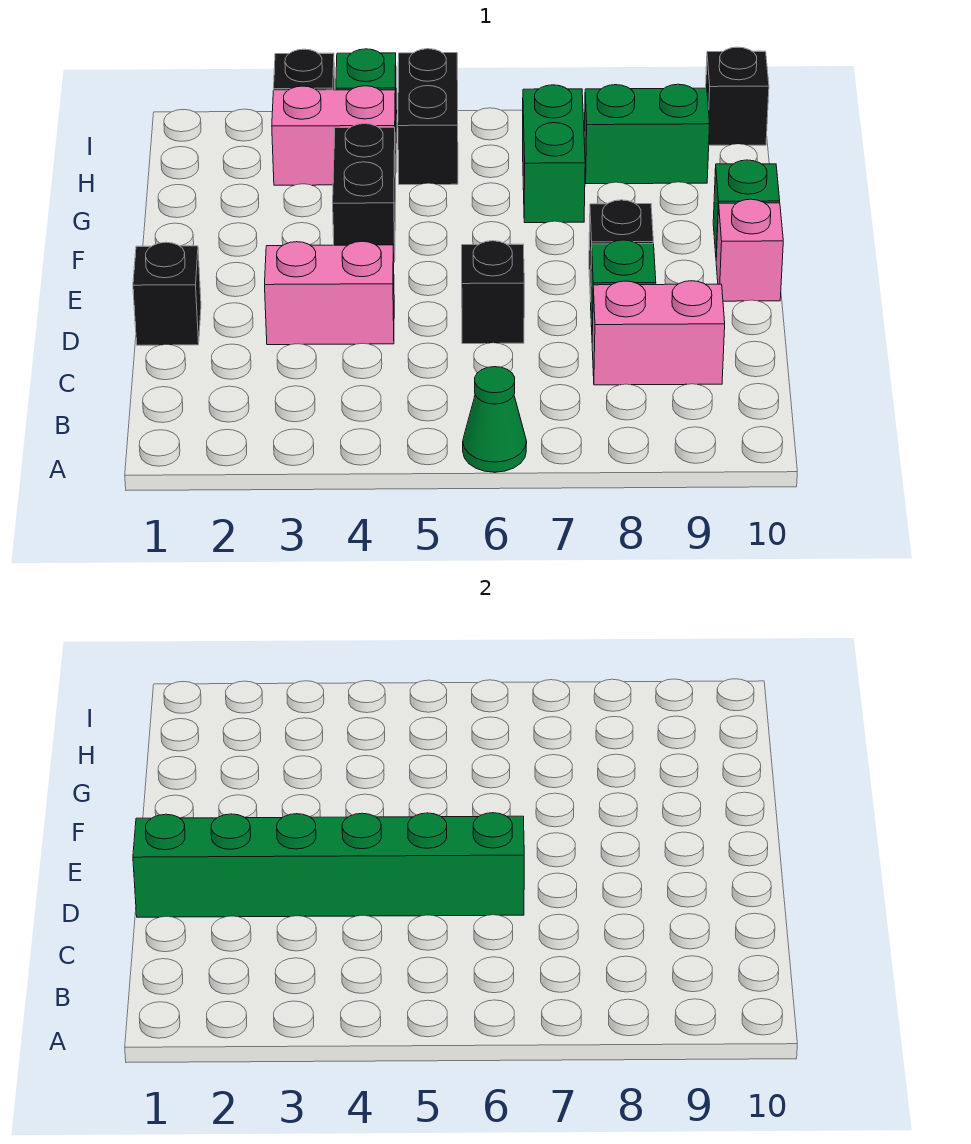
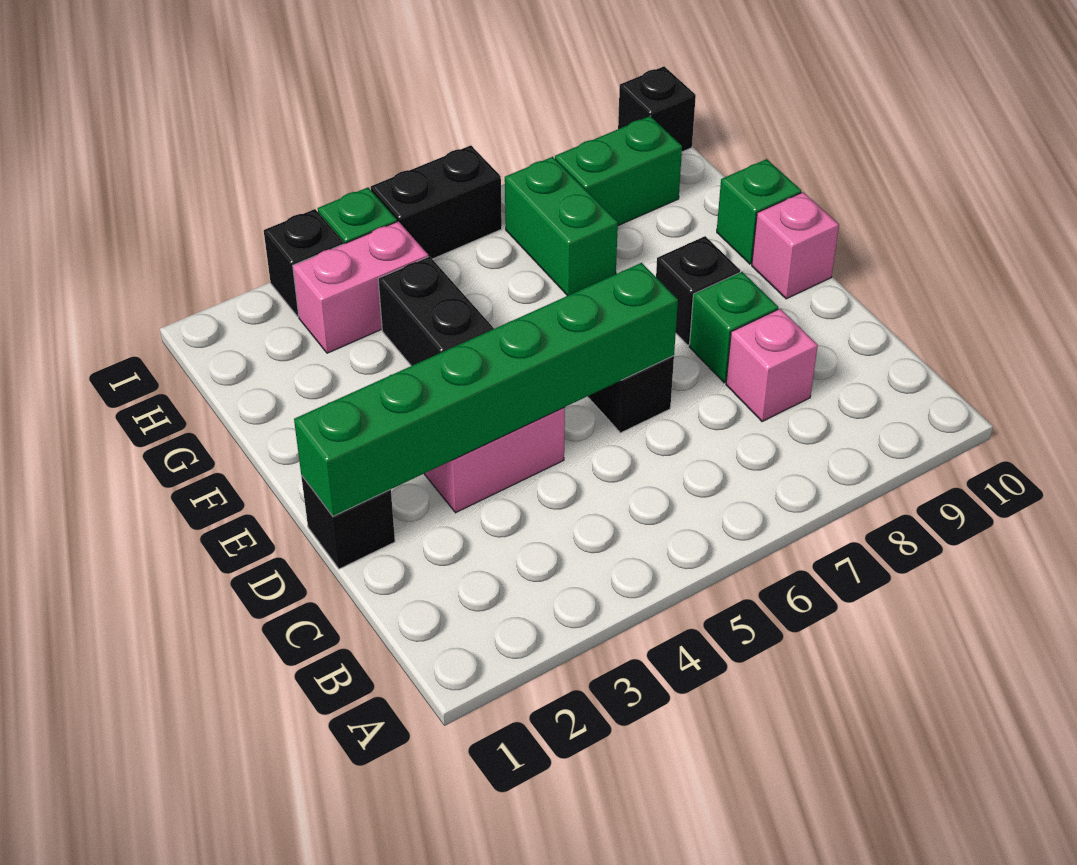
green 1x1 cone [463,367,527,472] -> none
pink 1x2 brick [592,281,725,385] -> pink 1x1 brick [726,309,818,422]
black 1x2 brick [398,49,458,185] -> black 1x2 brick turned to [371,145,502,259]

